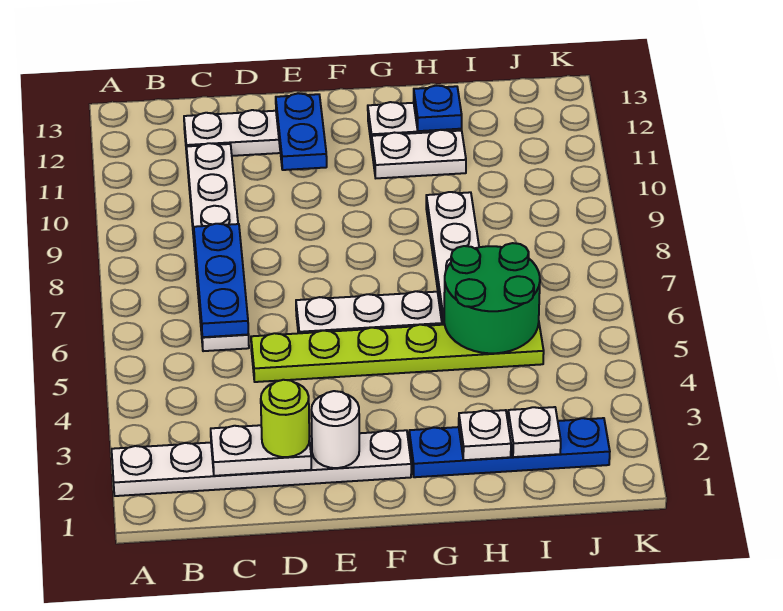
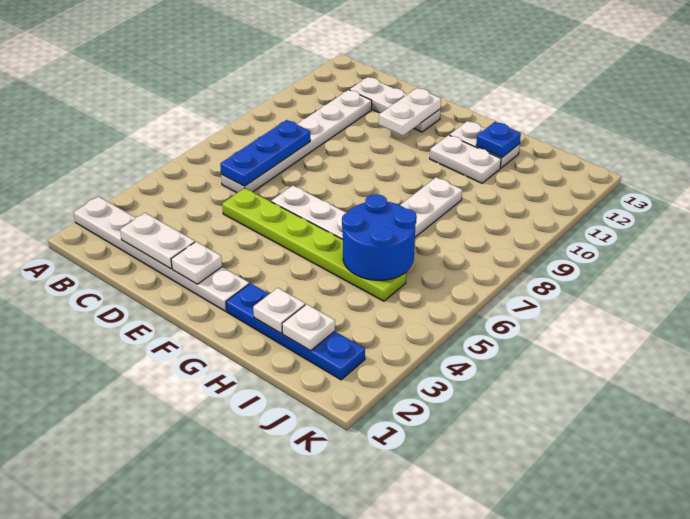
lime 1x1 round brick [261,380,309,457] -> none
white 1x1 round brick [311,391,359,468] -> white 1x1 plate [171,242,222,284]
blue 1x2 plate [276,93,327,170] -> white 1x2 plate [379,88,441,136]
green 2x2 round brick [444,243,540,353] -> blue 2x2 round brick [342,194,417,280]

